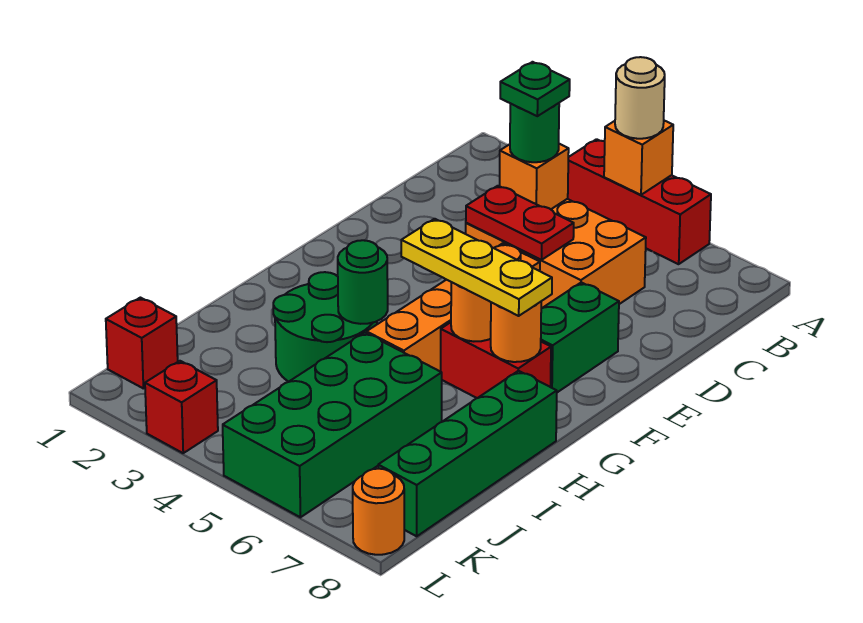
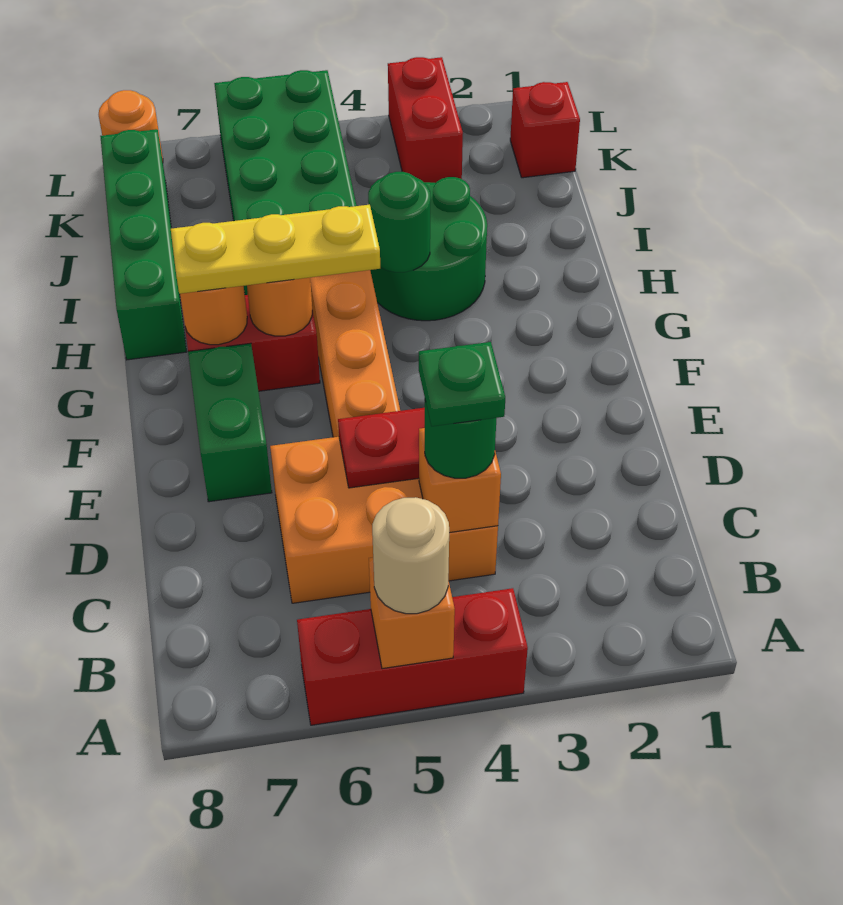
red 1x1 brick [145,361,218,453] -> red 1x2 brick [388,57,463,183]

